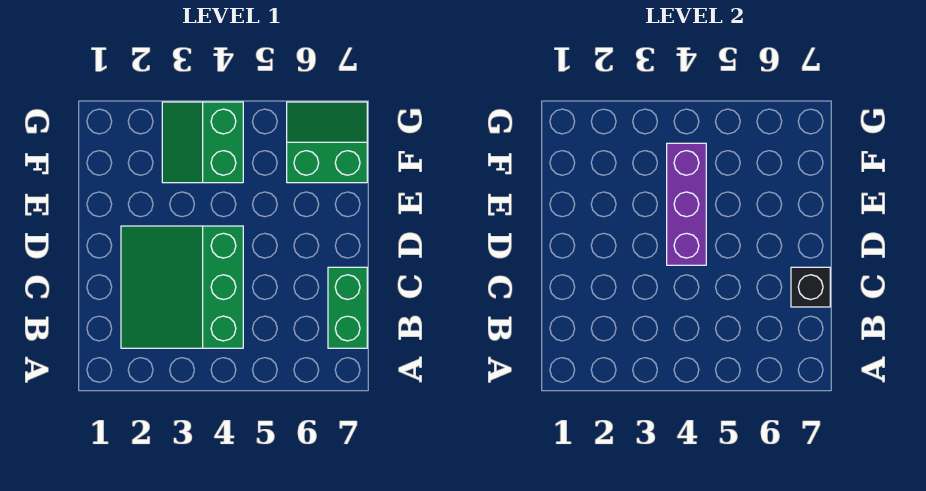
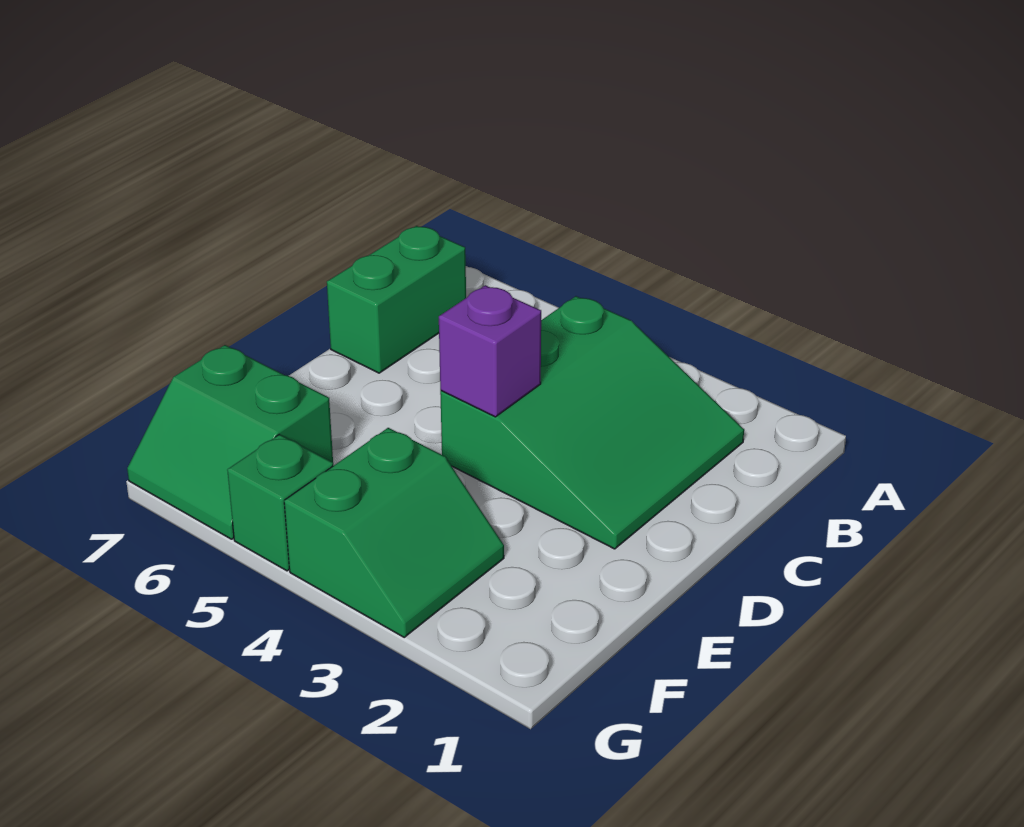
black 1x1 brick [791,267,830,307] -> none
purple 1x3 brick [667,143,706,265] -> purple 1x1 brick [439,285,541,417]
none -> green 1x1 brick [227,434,333,571]

